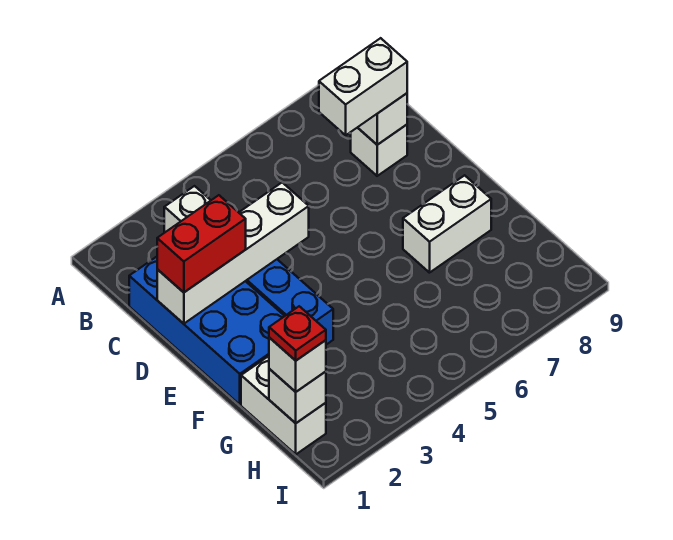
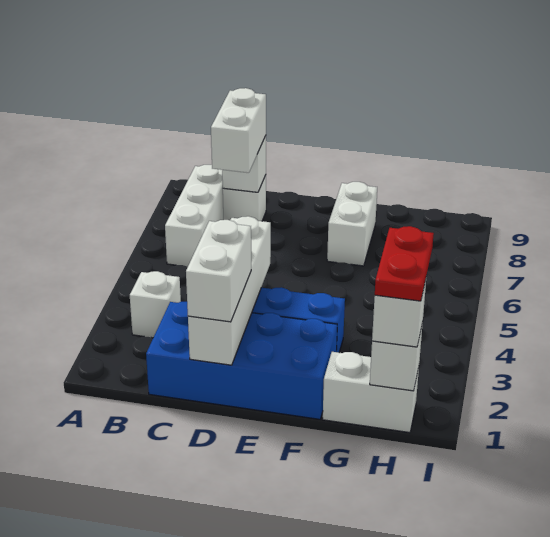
none -> white 1x3 brick [165,165,223,267]
red 1x2 brick [157,195,246,292] -> white 1x2 brick [186,220,251,322]
red 1x1 plate [269,306,326,361] -> red 1x2 plate [375,226,434,301]

